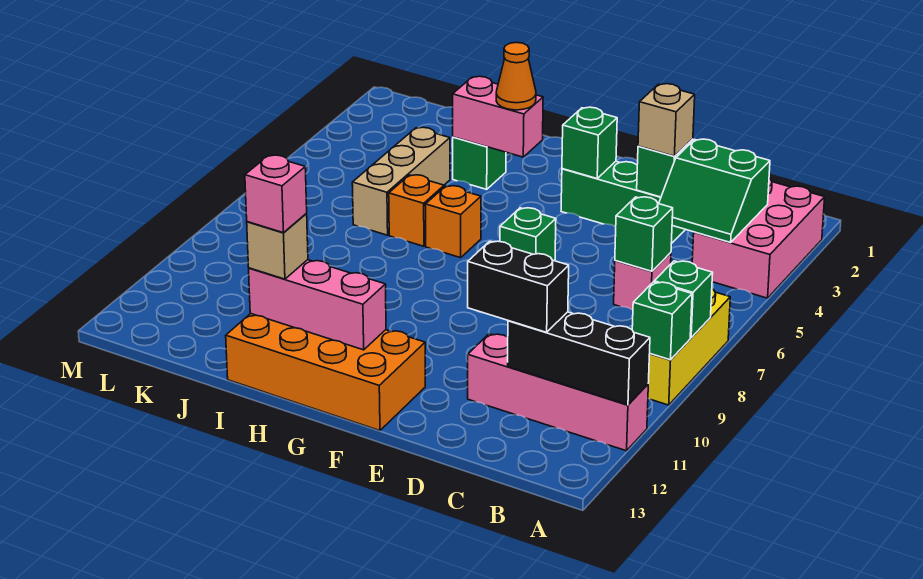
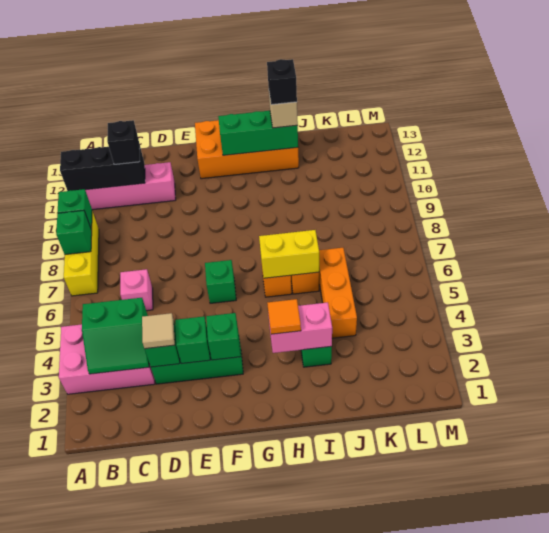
pink 2x3 brick [692,178,825,298] -> pink 2x3 brick turned to [59,324,155,394]
green 2x2 slope [659,139,770,243] -> green 2x2 slope turned to [82,298,149,374]
green 1x1 brick [615,197,673,271] -> green 1x1 brick moved to [175,316,210,364]
black 1x2 brick [468,241,569,332] -> black 1x1 brick [107,120,140,164]
tan 1x1 brick [638,84,695,156] -> tan 1x1 tile [142,313,175,349]
pink 1x3 brick [249,260,386,350] -> green 1x3 brick [218,111,298,155]
orange 1x1 cone [496,42,536,110] -> orange 1x1 tile [267,299,301,334]
none -> yellow 1x2 brick [259,230,319,278]
pink 1x1 brick [245,155,307,233] -> black 1x1 brick [267,59,297,105]
tan 1x3 brick [352,127,450,235] -> orange 1x3 brick [319,248,357,338]

